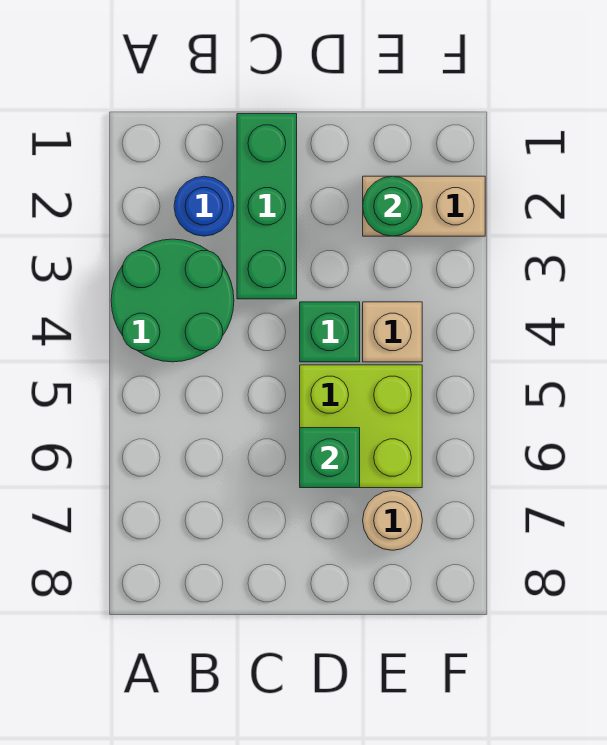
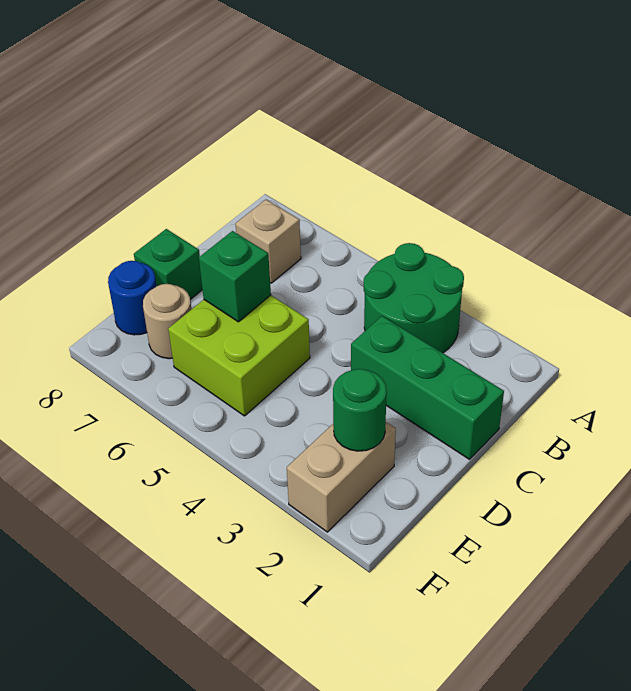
blue 1x1 round brick [174,176,234,236] -> blue 1x1 round brick moved to [108,261,156,335]
green 1x1 brick [300,302,360,362] -> green 1x1 brick moved to [134,229,202,299]
tan 1x1 brick [363,302,422,362] -> tan 1x1 brick moved to [236,200,301,283]

